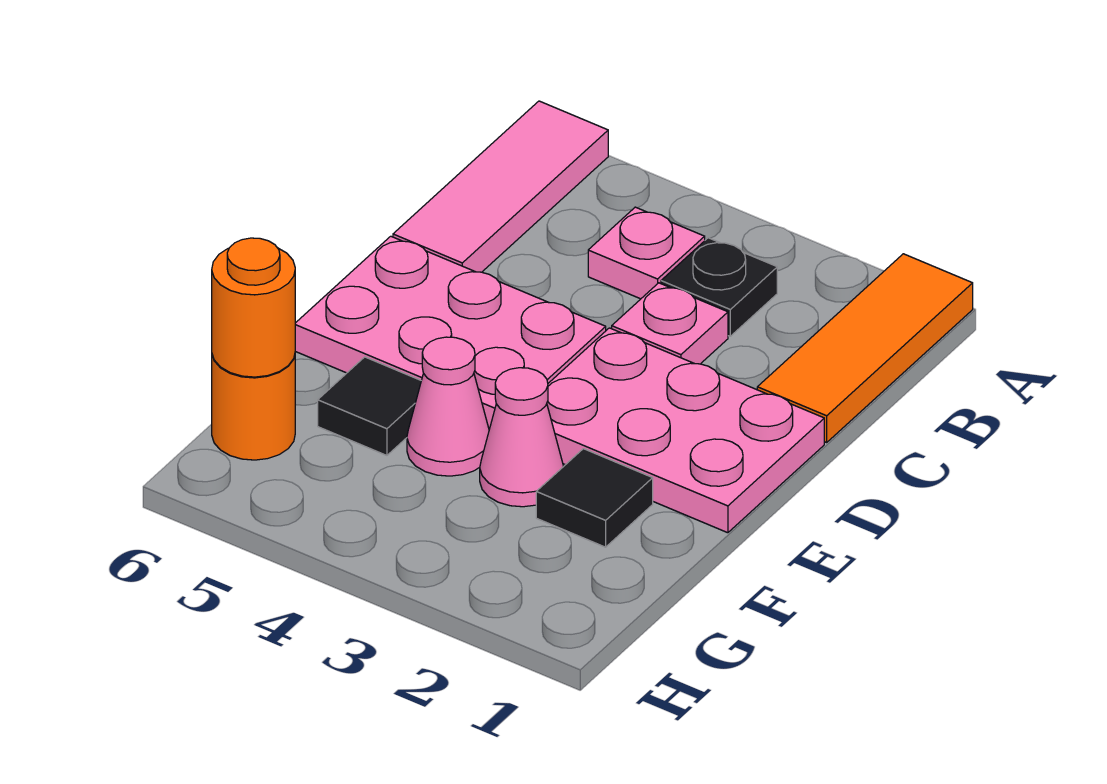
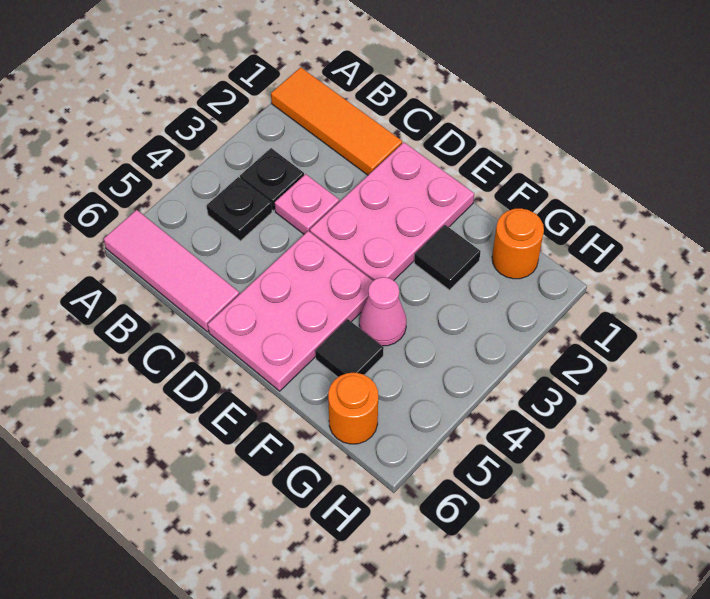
pink 1x1 plate [588,207,705,299] -> black 1x1 plate [207,177,272,241]
pink 1x1 cone [480,368,563,507] -> none
orange 1x1 round brick [212,238,295,377] -> orange 1x1 round brick moved to [492,208,544,279]

